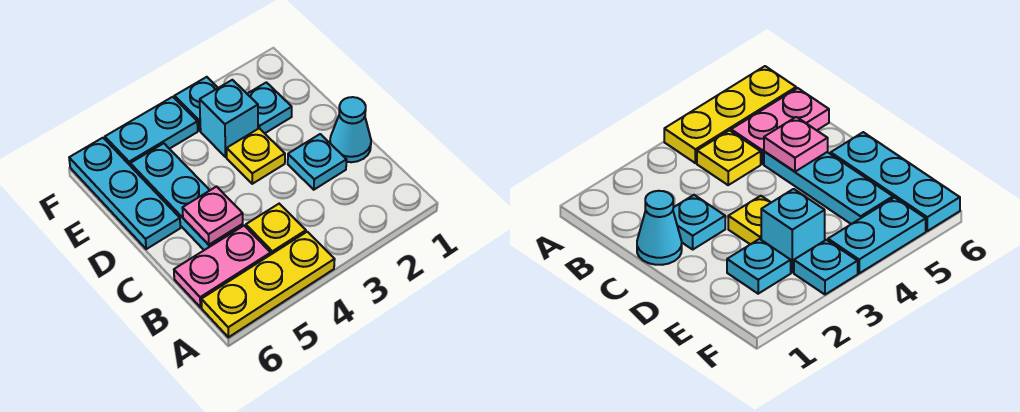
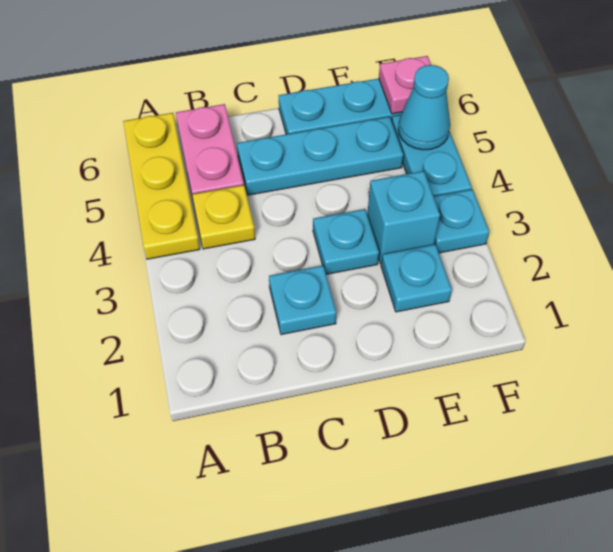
cyan 1x1 cone [330,97,371,162] -> cyan 1x1 cone moved to [398,65,450,150]
pink 1x1 plate [183,187,243,245] -> pink 1x1 plate moved to [379,56,431,114]
yellow 1x1 plate [227,128,285,184] -> cyan 1x1 plate [313,209,379,274]

